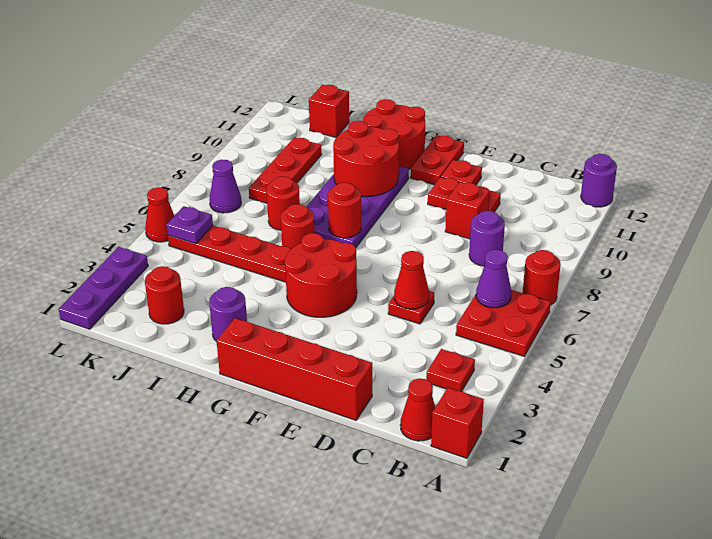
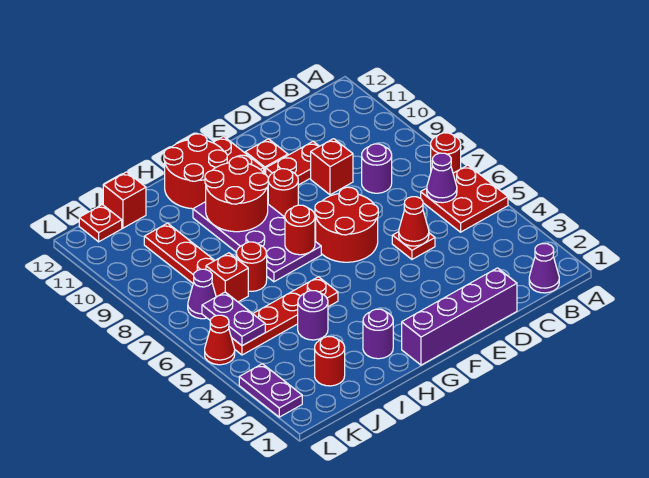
red 1x1 brick [431,387,484,458] -> red 1x1 brick moved to [206,253,248,302]
purple 1x1 round brick [581,154,617,207] -> purple 1x1 round brick moved to [298,291,328,340]
red 1x1 cone [400,378,435,441] -> purple 1x1 cone [529,243,559,293]
red 1x1 plate [426,349,475,391] -> red 1x1 plate moved to [79,205,122,242]
red 1x4 brick [217,318,372,420] -> purple 1x4 brick [402,268,517,365]
red 2x2 round brick [285,233,357,317] -> red 2x2 round brick moved to [315,187,378,262]
red 1x1 round brick [281,204,315,249] -> red 1x1 round brick moved to [268,169,298,217]
purple 1x1 plate [167,206,213,244] -> purple 1x2 plate [202,292,265,346]
purple 1x3 plate [59,247,148,329] -> purple 1x2 plate [239,364,302,417]

